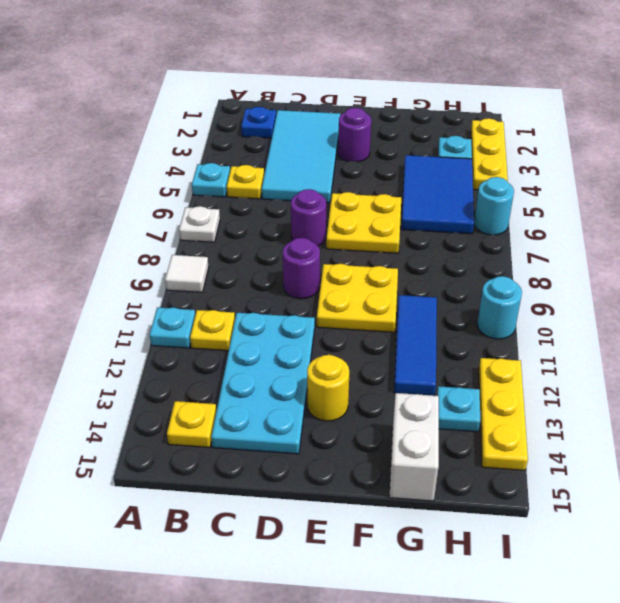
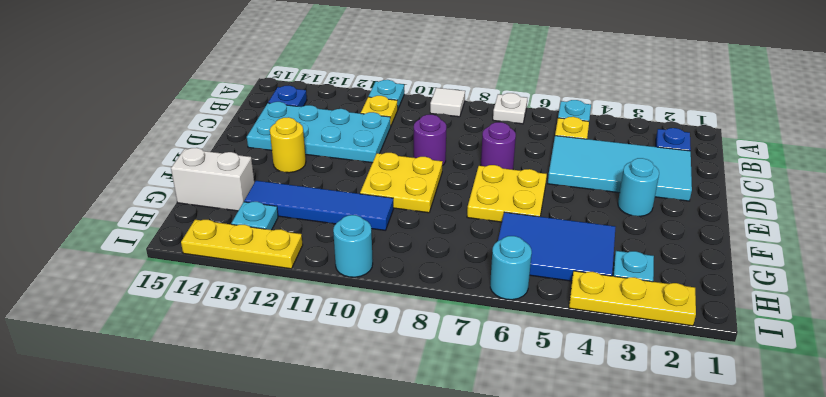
yellow 1x1 plate [167,401,216,448] -> blue 1x1 plate [268,86,307,107]
purple 1x1 round brick [338,108,371,162] -> cyan 1x1 round brick [618,158,659,216]
blue 1x3 tile [394,295,437,396] -> blue 1x4 tile [244,181,393,230]

